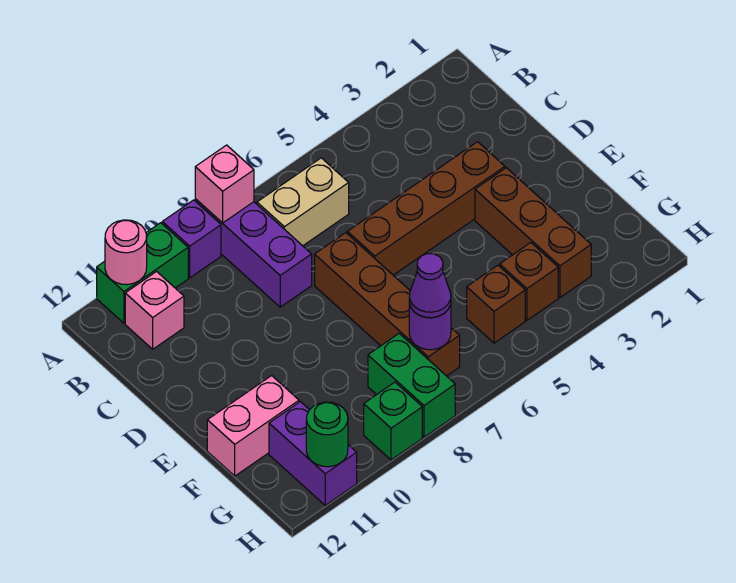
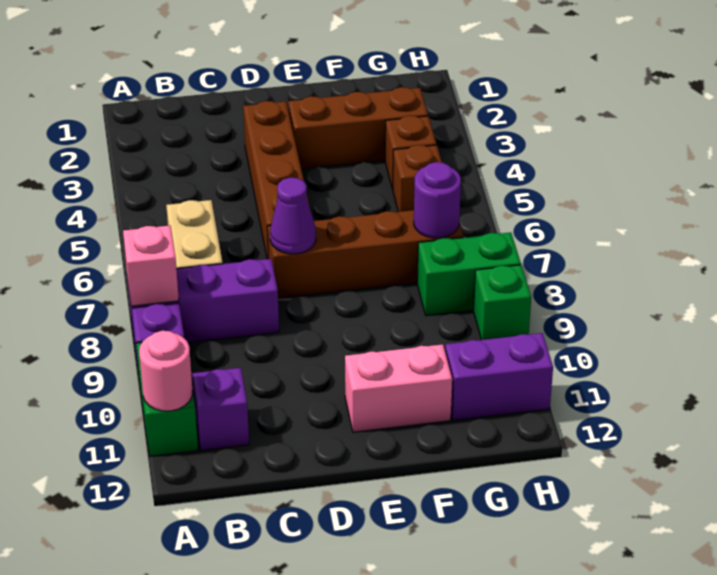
pink 1x1 brick [125,272,184,349] -> purple 1x1 brick [192,368,249,450]
pink 1x2 brick [207,376,299,476] -> pink 1x2 brick turned to [345,344,452,432]
purple 1x1 cone [409,254,451,318] -> purple 1x1 cone moved to [270,178,316,254]
green 1x1 round brick [306,402,348,467] -> none

